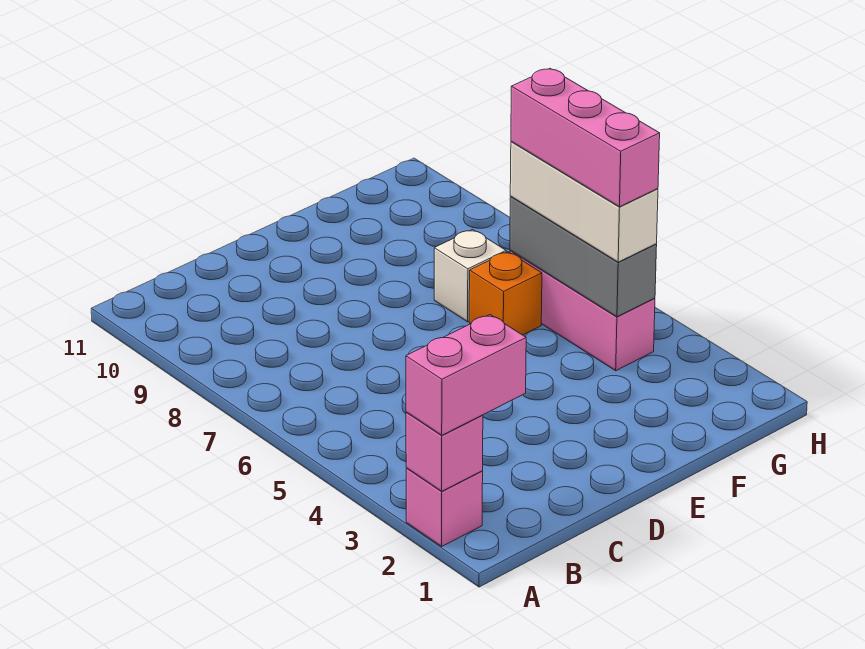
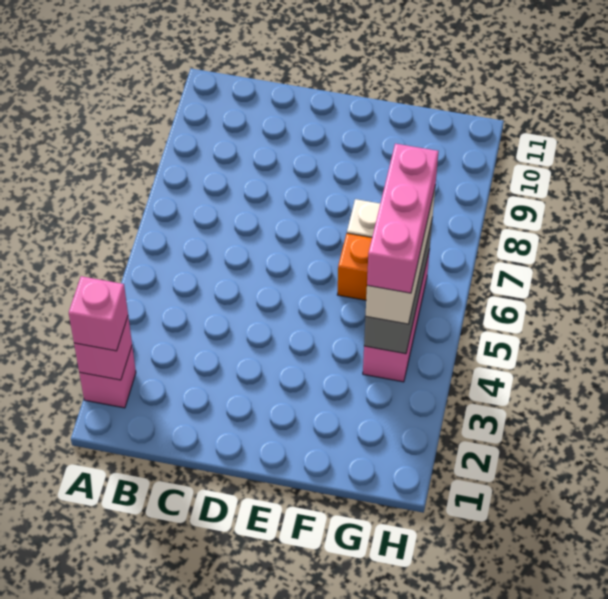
pink 1x2 brick [406,315,526,435] -> pink 1x1 brick [69,276,128,351]

